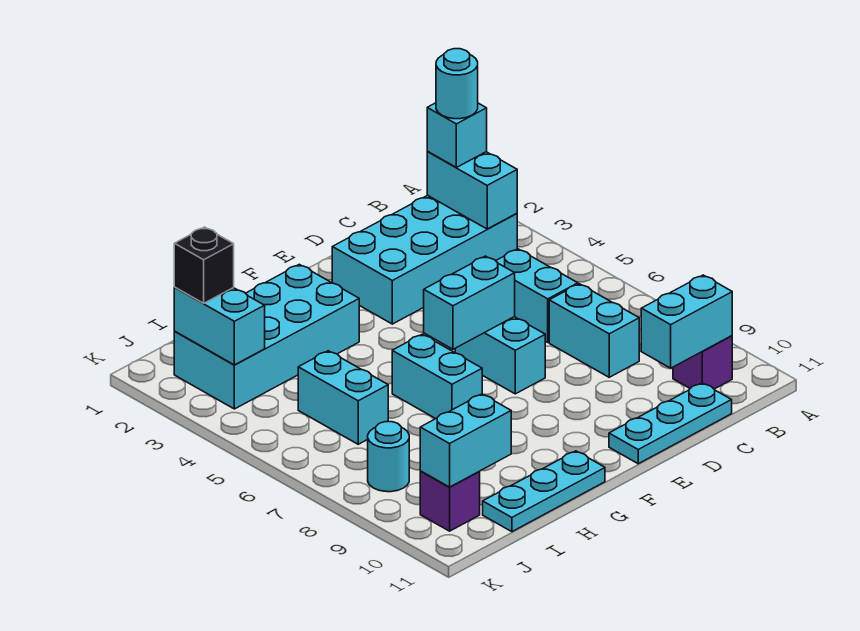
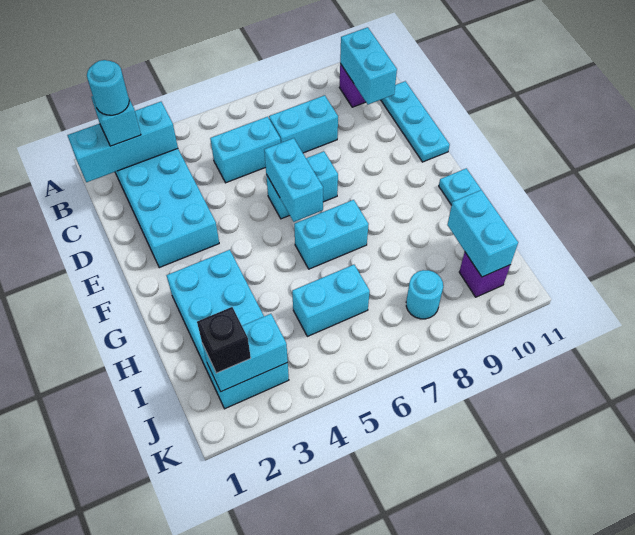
cyan 1x2 brick [427,151,517,229] -> cyan 1x3 brick [67,102,178,182]

